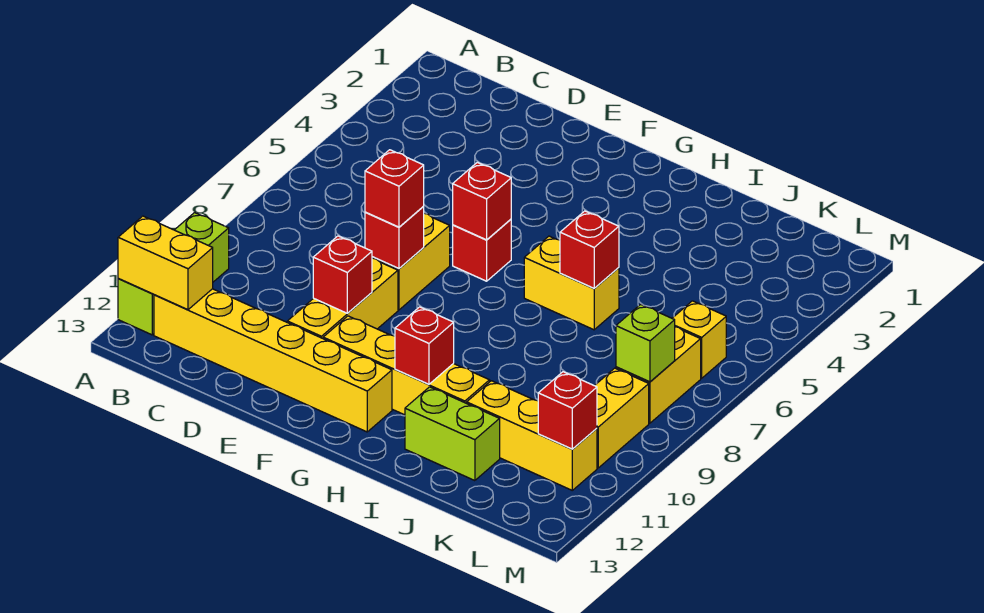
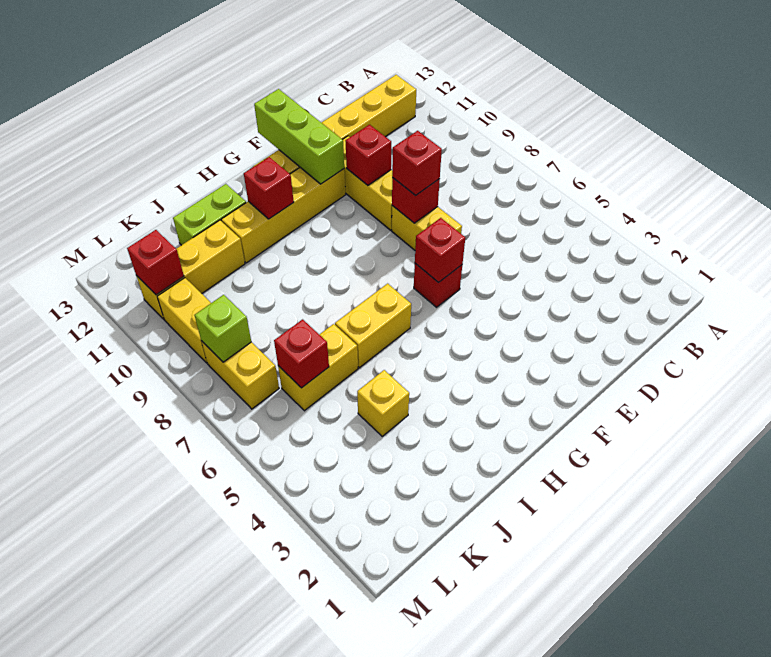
lime 1x3 brick [118,213,229,335] -> lime 1x3 brick moved to [254,89,344,184]
yellow 1x2 brick [118,216,213,310] -> yellow 1x2 brick moved to [278,324,358,411]
red 1x1 brick [560,211,619,288] -> red 1x1 brick moved to [274,319,329,388]
yellow 1x1 brick [672,301,726,378] -> yellow 1x1 brick moved to [357,370,409,436]

